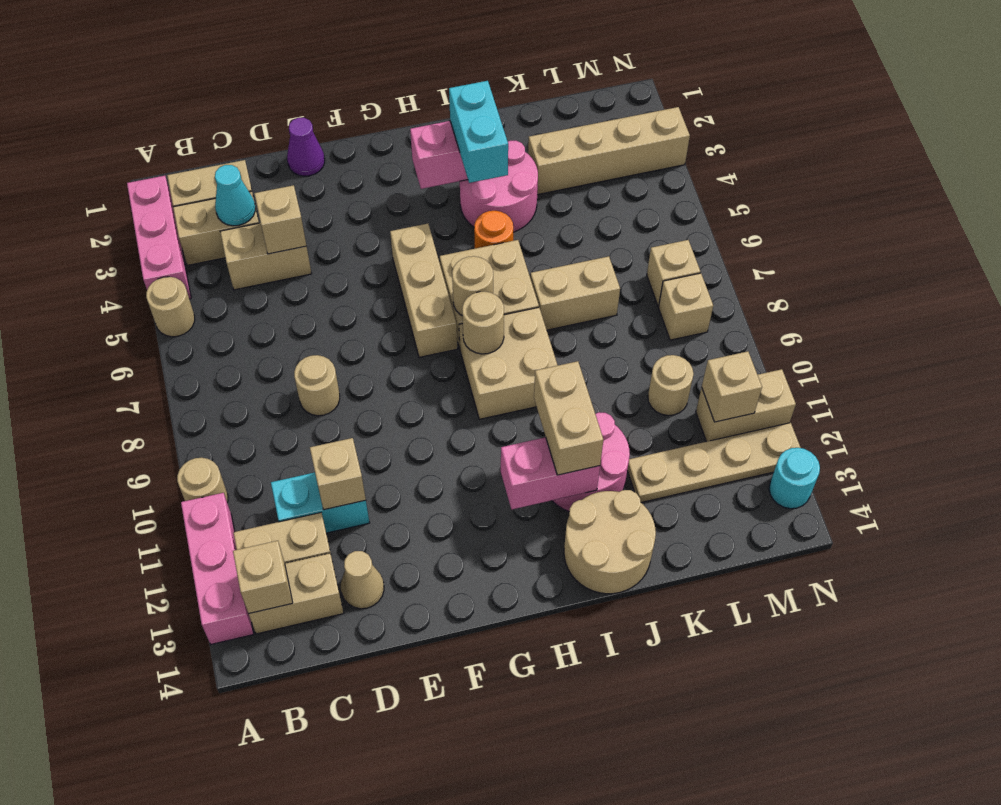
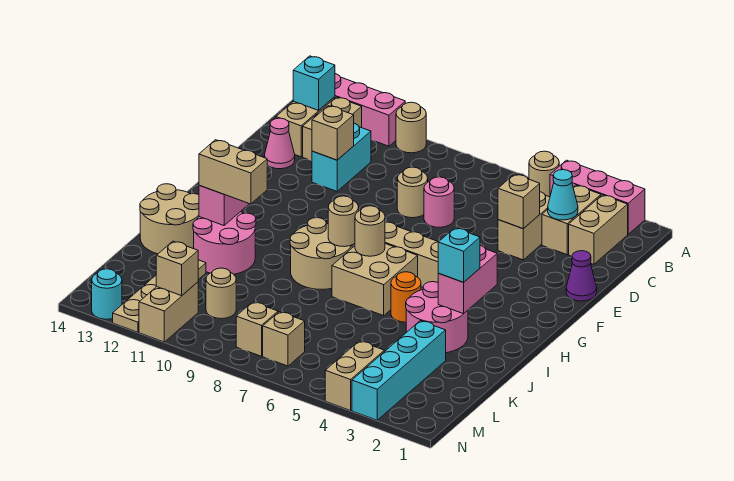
tan 1x1 brick [233,541,293,614] -> cyan 1x1 brick [293,56,335,110]
none -> pink 1x1 round brick [424,177,454,227]
tan 1x1 cone [341,551,384,609] -> pink 1x1 cone [264,118,295,169]
tan 2x2 brick [459,307,558,419] -> tan 2x2 round brick [290,218,352,290]
cyan 1x2 brick [449,81,508,183] -> cyan 1x1 brick [438,228,480,282]
tan 1x2 brick [530,256,620,330] -> tan 1x2 brick moved to [325,341,384,411]
tan 1x4 brick [528,107,690,195] -> cyan 1x4 brick [352,321,446,420]

